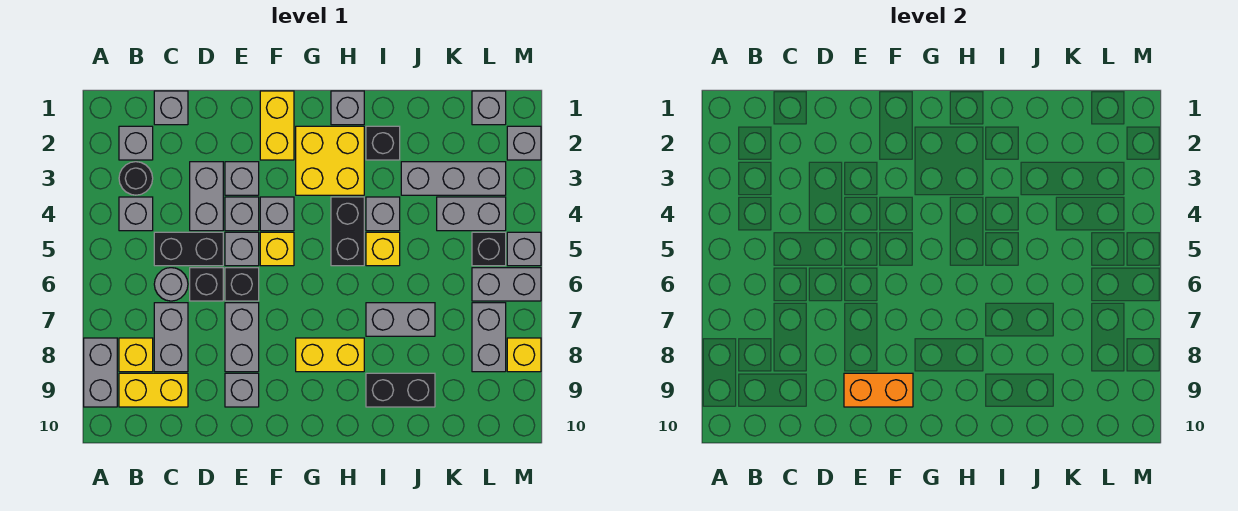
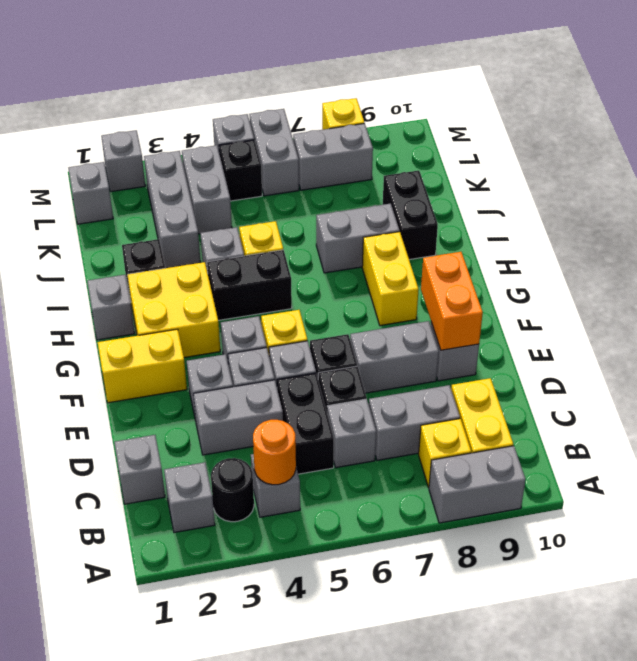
none -> orange 1x1 round brick [253,420,296,485]
grey 1x1 round brick [154,268,188,301] -> grey 1x1 brick [327,399,376,468]
grey 1x2 brick [366,303,435,336] -> grey 1x2 brick turned to [316,204,400,273]

